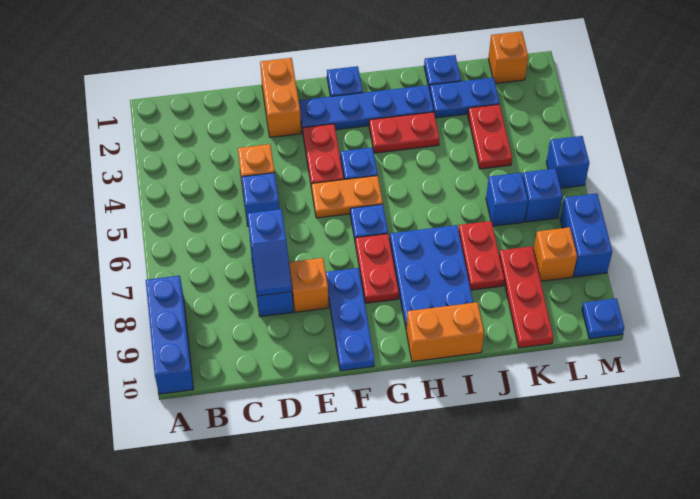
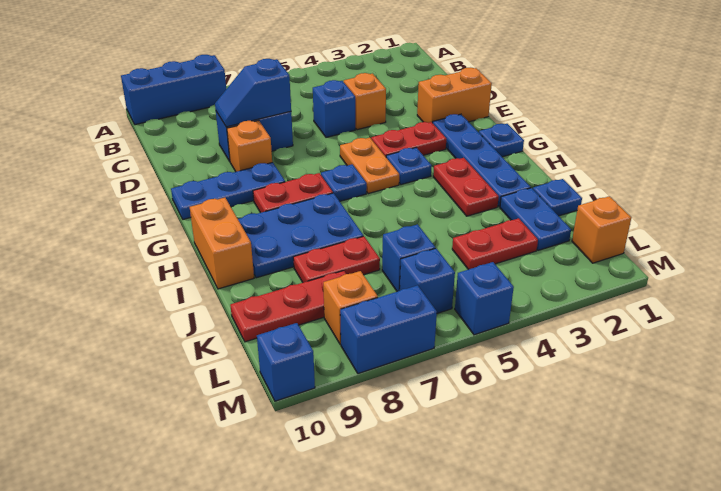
blue 1x1 plate [582,298,624,339] -> blue 1x1 brick [257,323,315,401]

